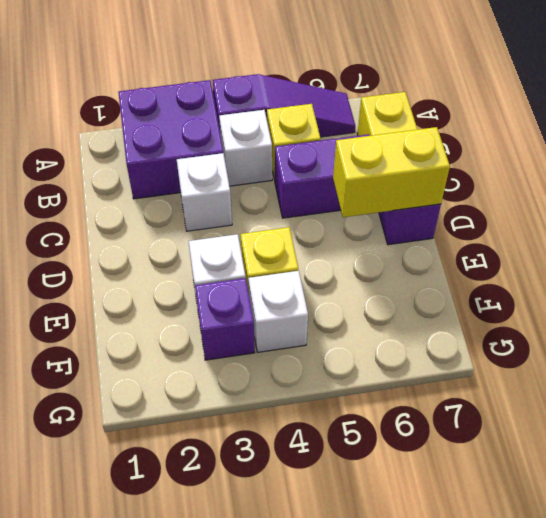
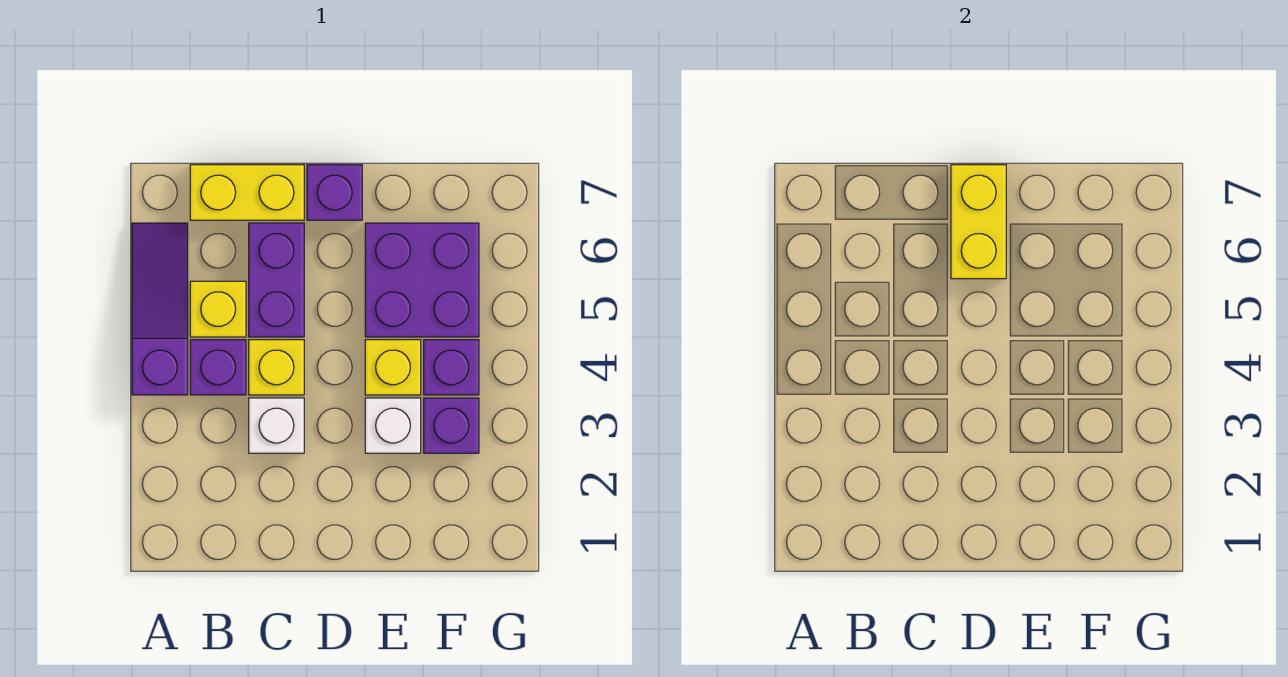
purple 2x2 brick [118,80,223,199] -> purple 2x2 brick moved to [365,223,479,337]
white 1x1 brick [219,110,272,186] -> purple 1x1 brick [190,340,246,395]
none -> yellow 1x1 brick [249,340,304,395]
white 1x1 brick [248,271,308,352] -> purple 1x1 brick [424,340,479,395]

